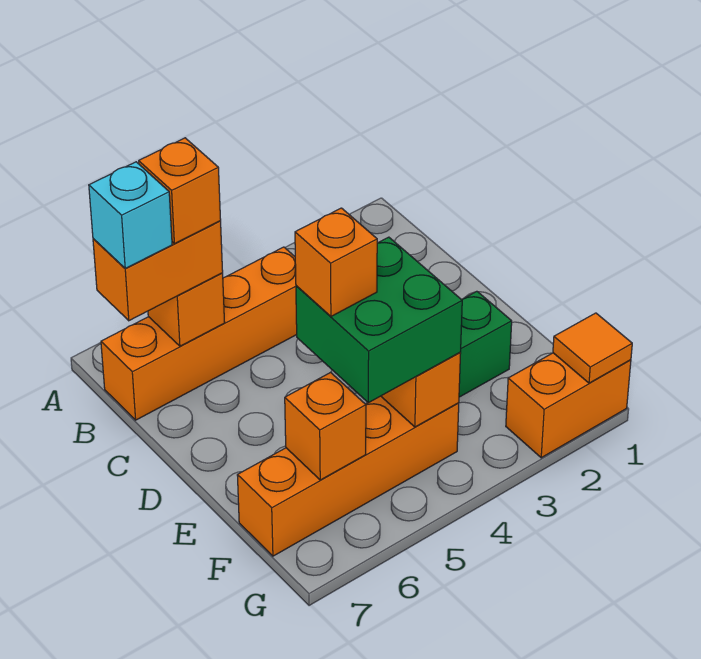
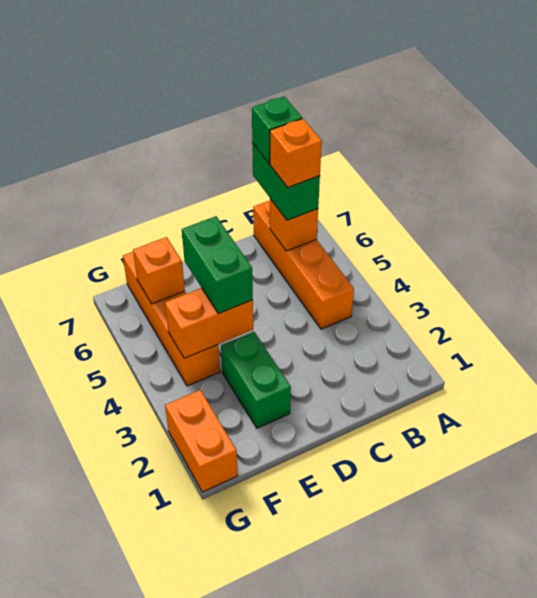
orange 1x2 brick [93,221,223,321] -> green 1x2 brick [252,143,320,220]
cyan 1x1 brick [89,162,172,268] -> green 1x1 brick [252,96,302,164]
green 2x2 brick [296,237,462,403] -> green 1x2 brick [182,216,253,313]
orange 1x1 brick [295,208,377,316] -> none
orange 1x1 tile [553,313,632,383] -> none

